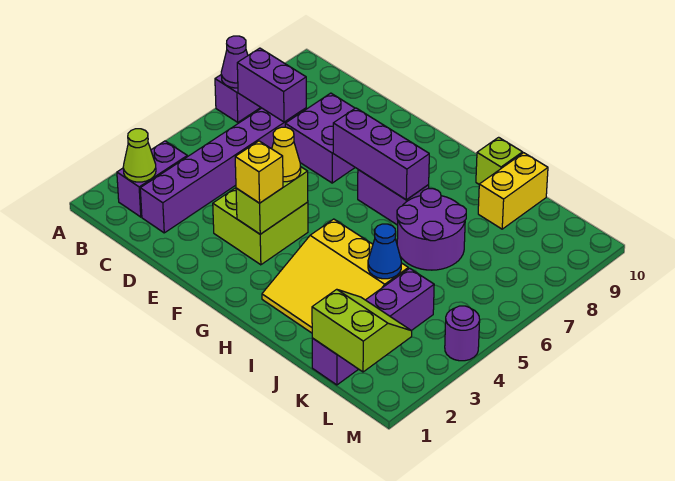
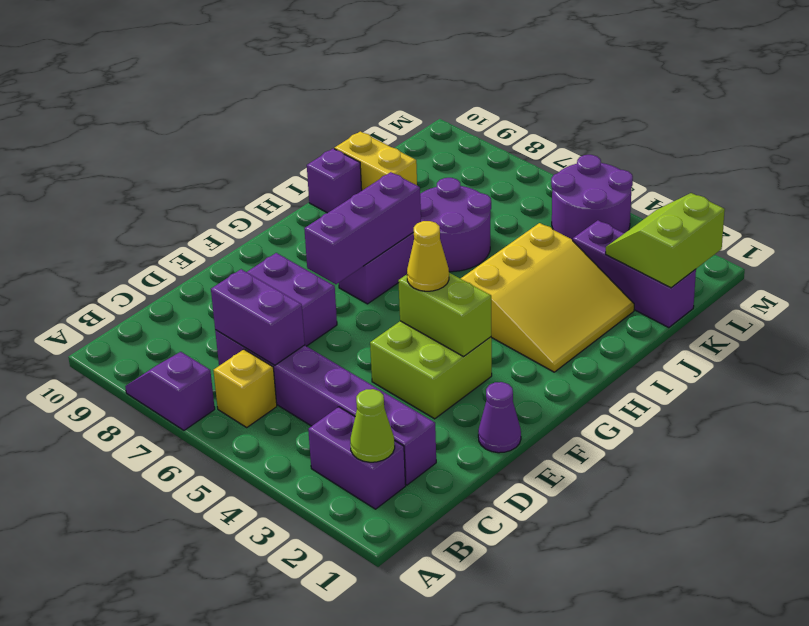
purple 1x1 cone [221,36,248,88] -> purple 1x1 cone moved to [478,382,521,453]
purple 1x2 brick [237,48,306,122] -> purple 1x2 brick turned to [211,269,305,365]
yellow 1x1 brick [235,141,283,203] -> yellow 1x1 brick moved to [213,349,277,427]
lime 1x1 brick [476,137,523,184] -> purple 1x1 brick [307,149,362,213]
blue 1x1 cone [368,224,401,279] -> none
purple 1x4 brick [312,268,434,385] -> purple 1x3 brick [573,220,696,328]
purple 1x1 round brick [445,306,480,361] -> purple 2x2 round brick [551,155,633,240]

